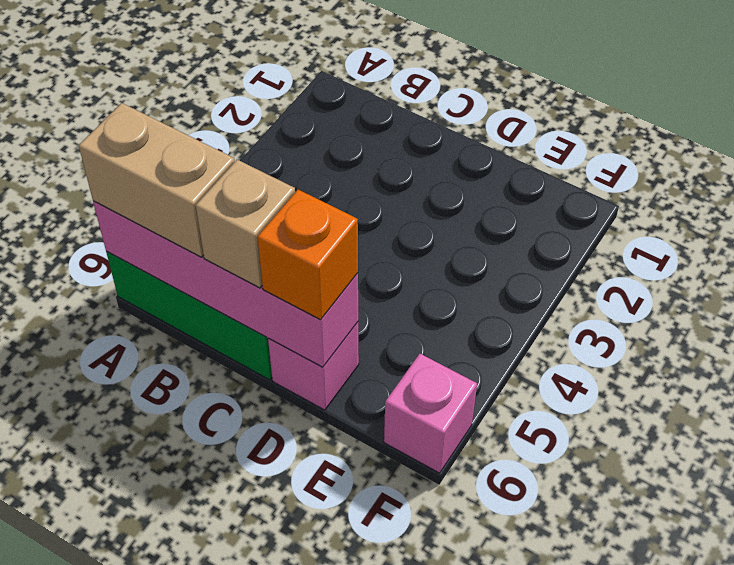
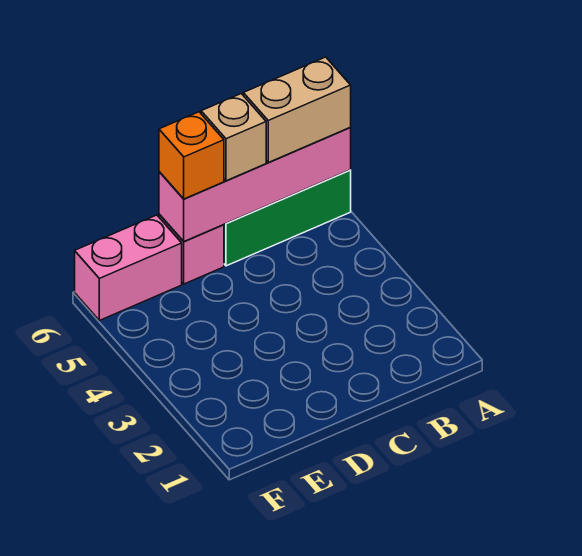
pink 1x1 brick [384,354,477,473] -> pink 1x2 brick [75,215,182,321]

